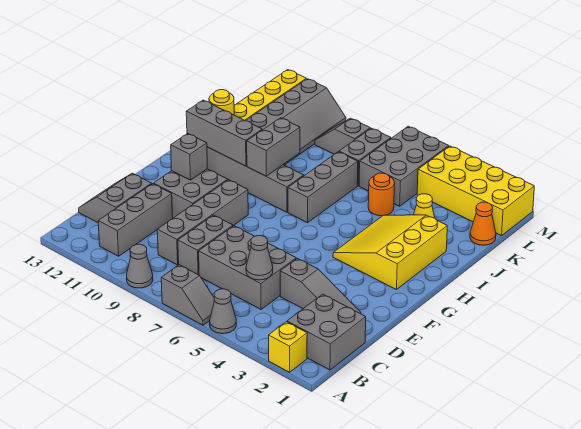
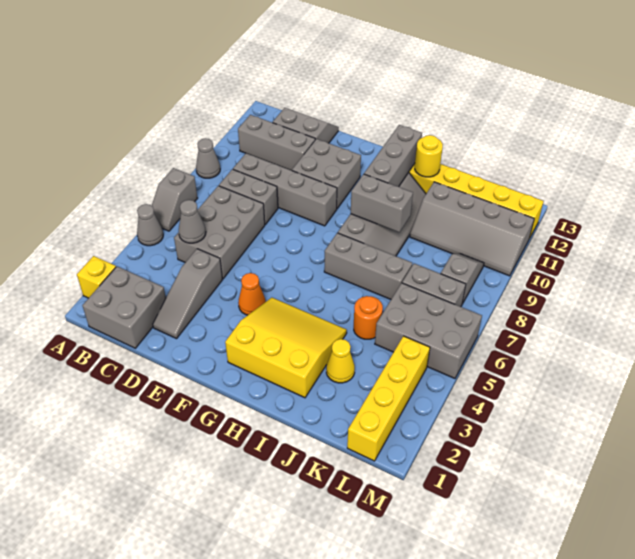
grey 1x1 brick [171,134,207,180] -> none
orange 1x1 cone [470,202,496,245] -> orange 1x1 cone moved to [238,273,266,315]
yellow 2x4 brick [417,146,534,236] -> yellow 1x4 brick [347,336,430,461]

